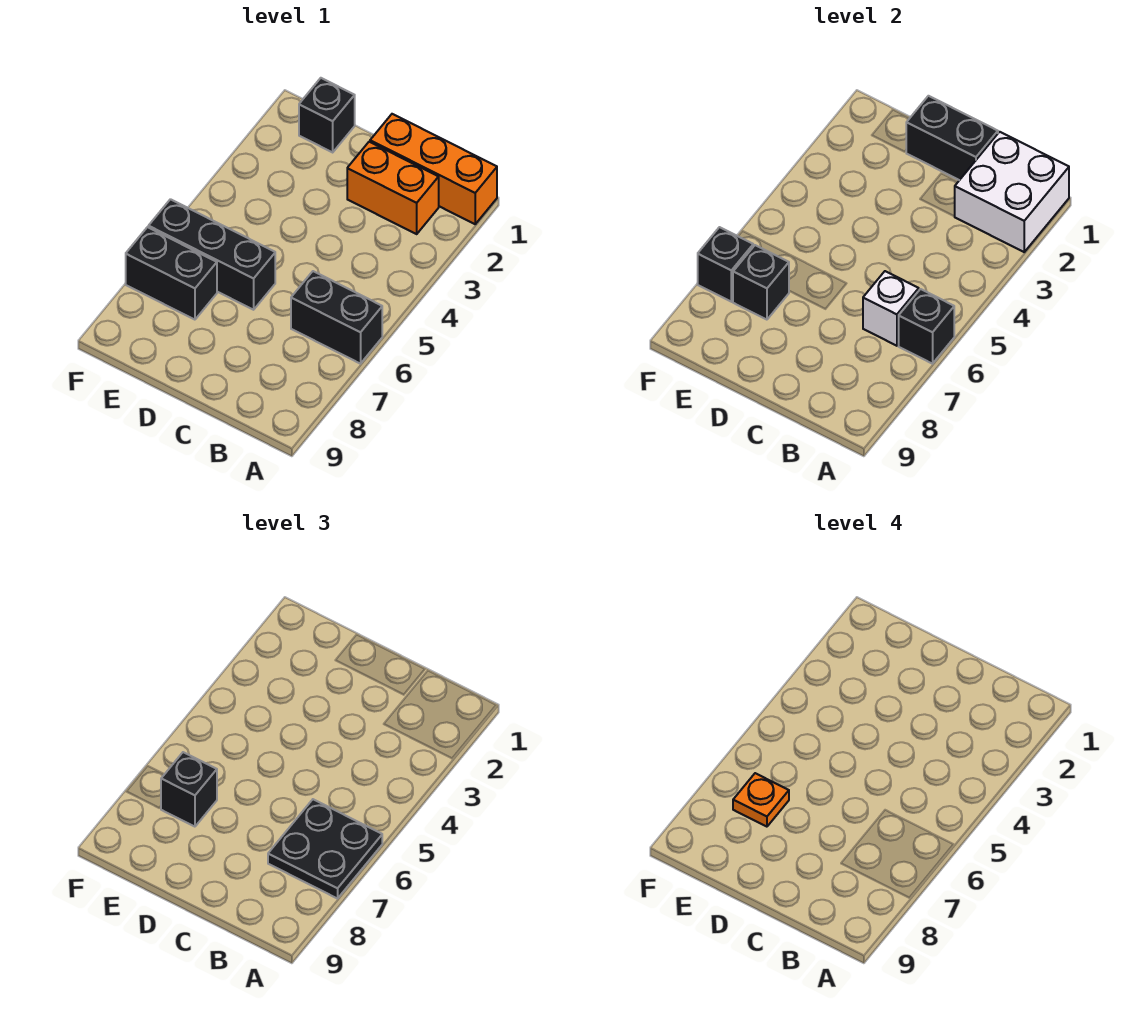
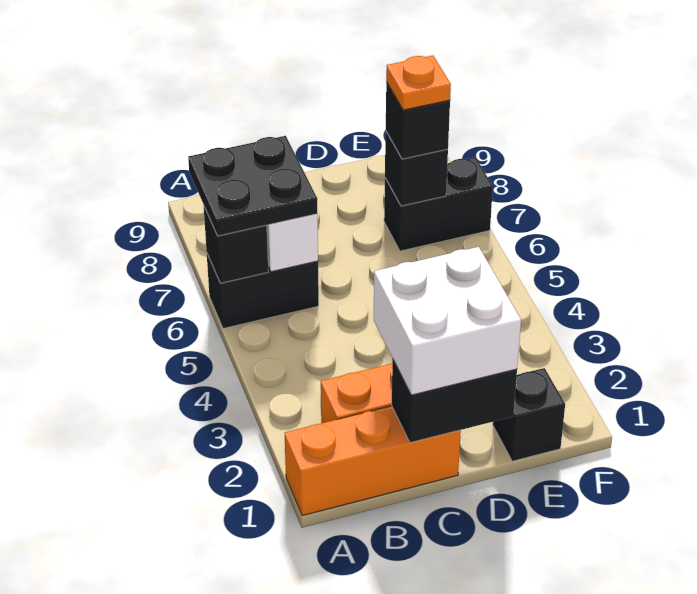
white 2x2 brick [954,132,1069,252] -> white 2x2 brick moved to [374,247,521,395]
black 1x3 brick [148,199,275,310] -> none
black 1x1 brick [698,227,753,302] -> none

